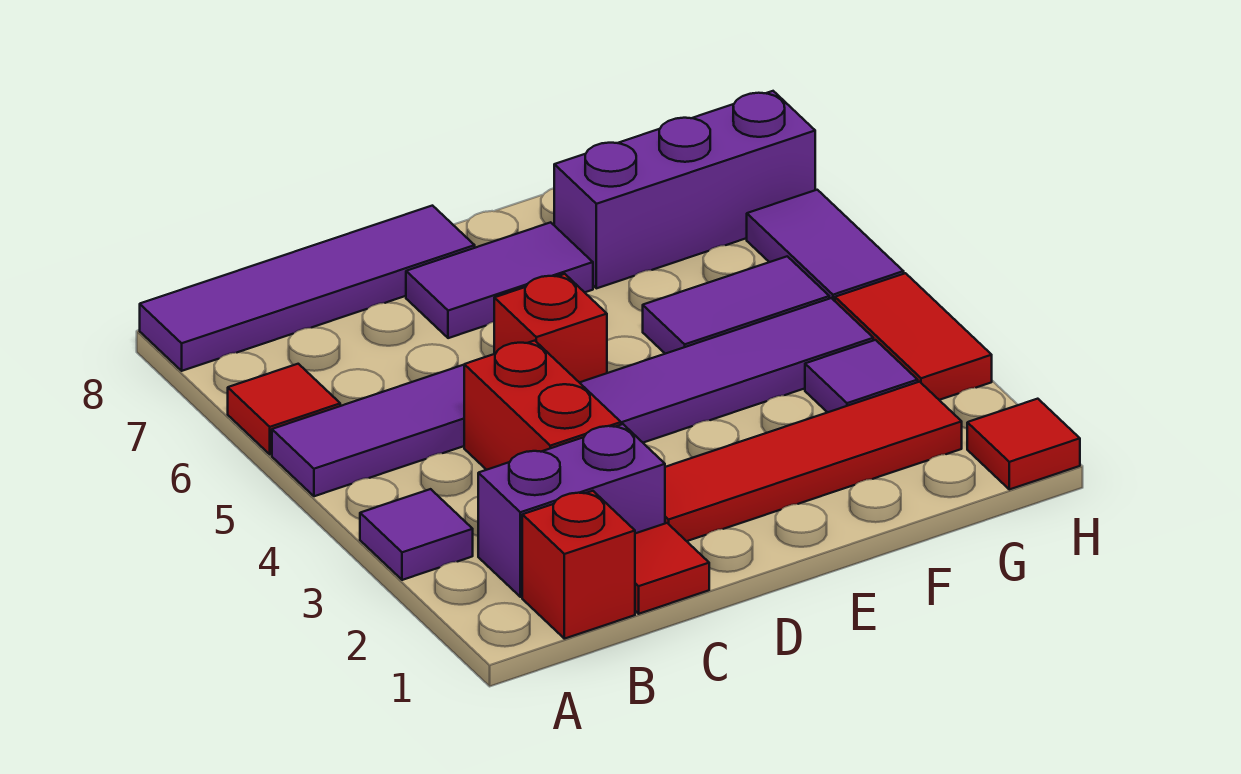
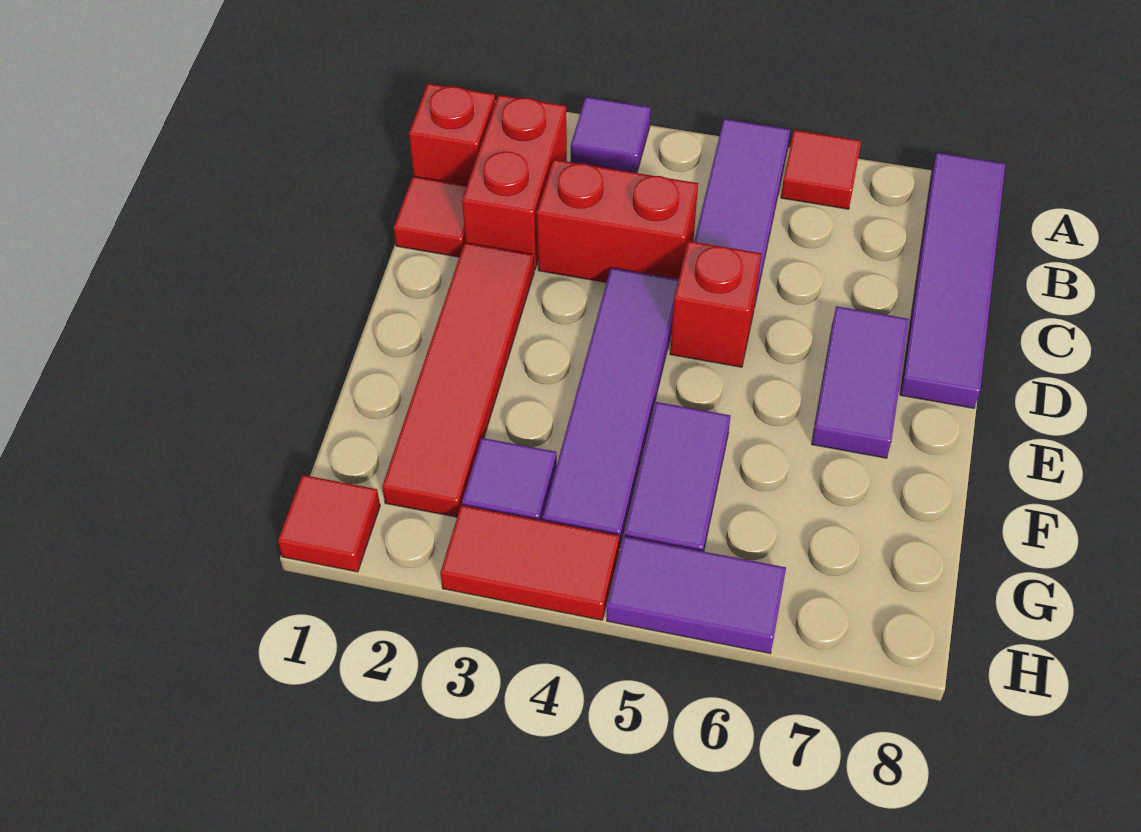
purple 1x2 brick [478,424,665,597] -> red 1x2 brick [462,95,567,270]
purple 1x3 brick [554,91,815,288] -> none

